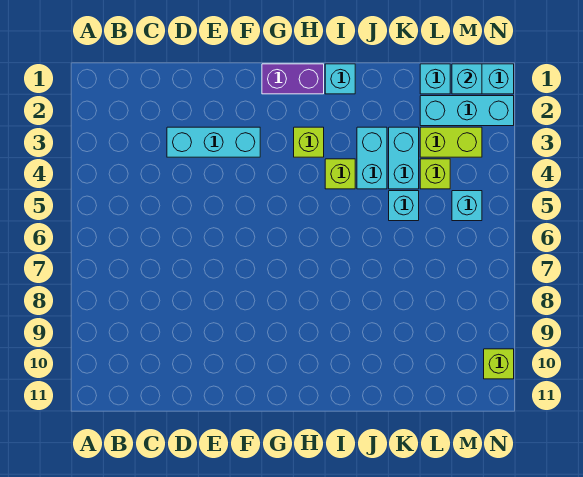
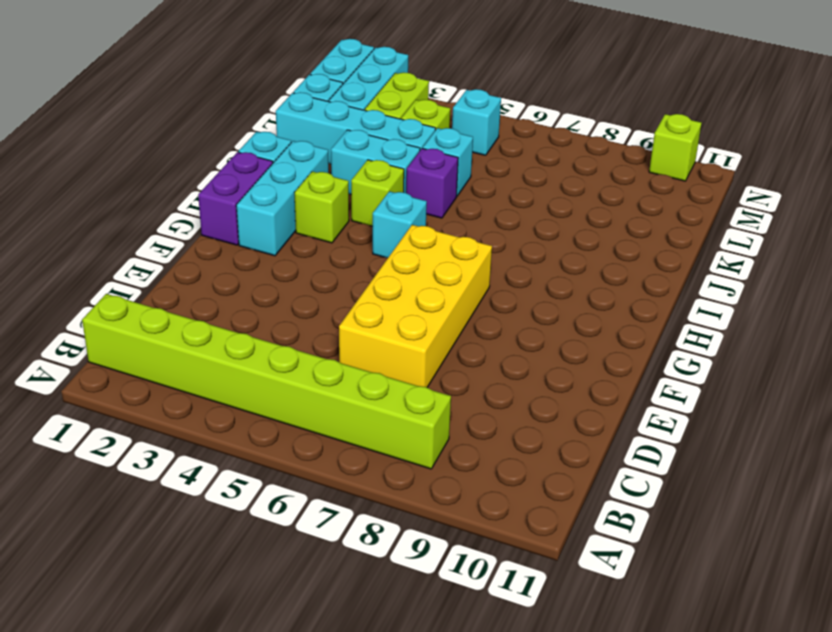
none -> lime 1x8 brick [82,294,451,469]
cyan 1x3 brick [167,127,260,157] -> cyan 1x3 brick moved to [236,141,329,256]
none -> yellow 2x4 brick [339,225,492,387]
none -> purple 1x1 brick [406,148,458,218]
cyan 1x2 brick [389,127,419,189] -> cyan 1x4 brick [276,92,436,164]
cyan 1x1 brick [452,64,482,94] -> cyan 1x1 brick moved to [373,191,427,258]

